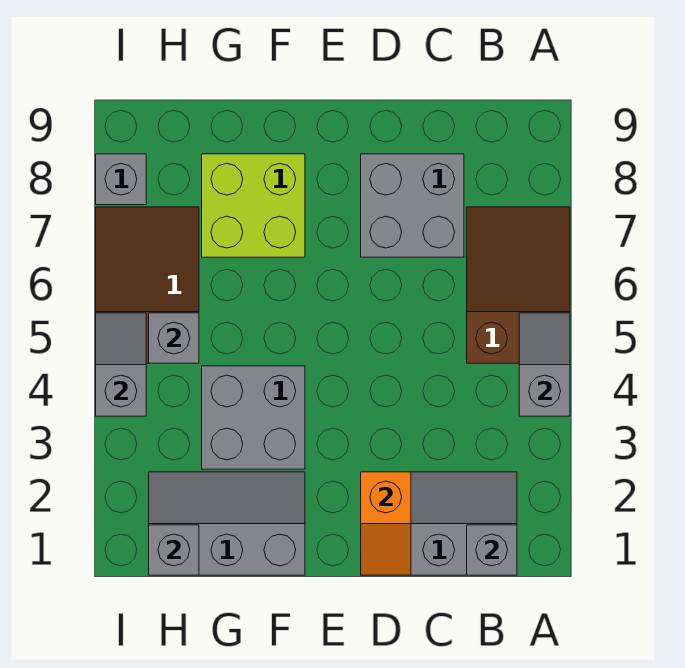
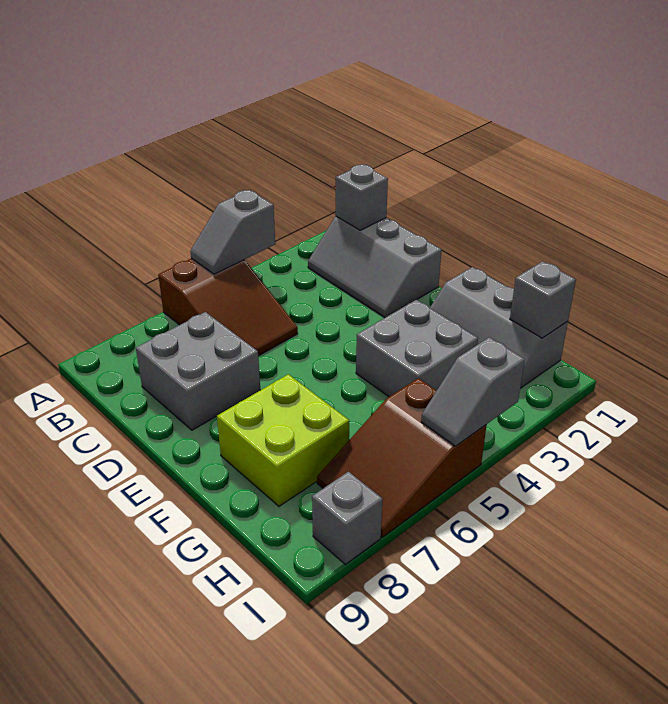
brown 2x3 slope [467,207,570,363] -> brown 2x3 slope turned to [158,258,298,356]
orange 1x2 slope [361,472,411,575] -> none
grey 1x1 brick [149,313,199,363] -> none

